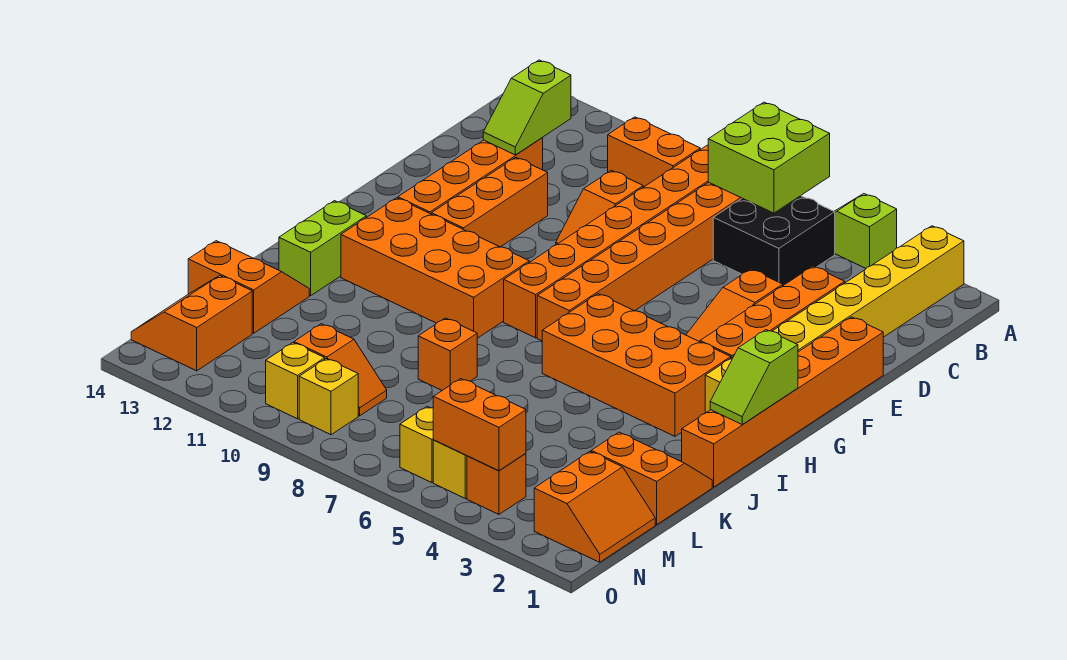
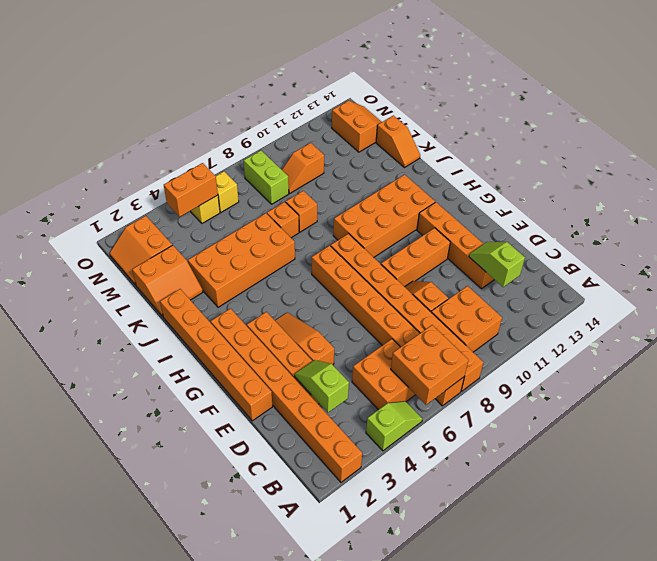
yellow 1x8 brick [705,226,964,413] -> orange 1x8 brick [211,308,362,482]
lime 2x2 brick [708,102,830,213] -> orange 2x2 brick [391,325,468,405]
black 2x2 brick [713,196,835,285] -> orange 2x2 brick [352,339,415,410]
orange 1x2 brick [608,117,700,187] -> orange 2x2 brick [431,286,502,352]
orange 1x3 brick [432,157,548,247] -> orange 1x3 brick turned to [381,228,450,287]
lime 1x2 slope [710,330,798,425] -> lime 1x2 slope moved to [295,360,349,413]
orange 2x4 brick [542,294,731,436] -> orange 2x4 brick moved to [188,213,295,307]
lime 1x2 brick [279,201,366,296] -> lime 1x2 brick moved to [244,150,289,204]
orange 2x2 slope [188,241,309,333] -> orange 1x2 slope [376,115,420,168]
orange 1x1 brick [467,453,526,514] -> orange 1x1 brick moved to [267,202,299,238]
yellow 1x1 brick [299,359,358,435] -> none
yellow 1x1 brick [266,343,325,419] -> none

